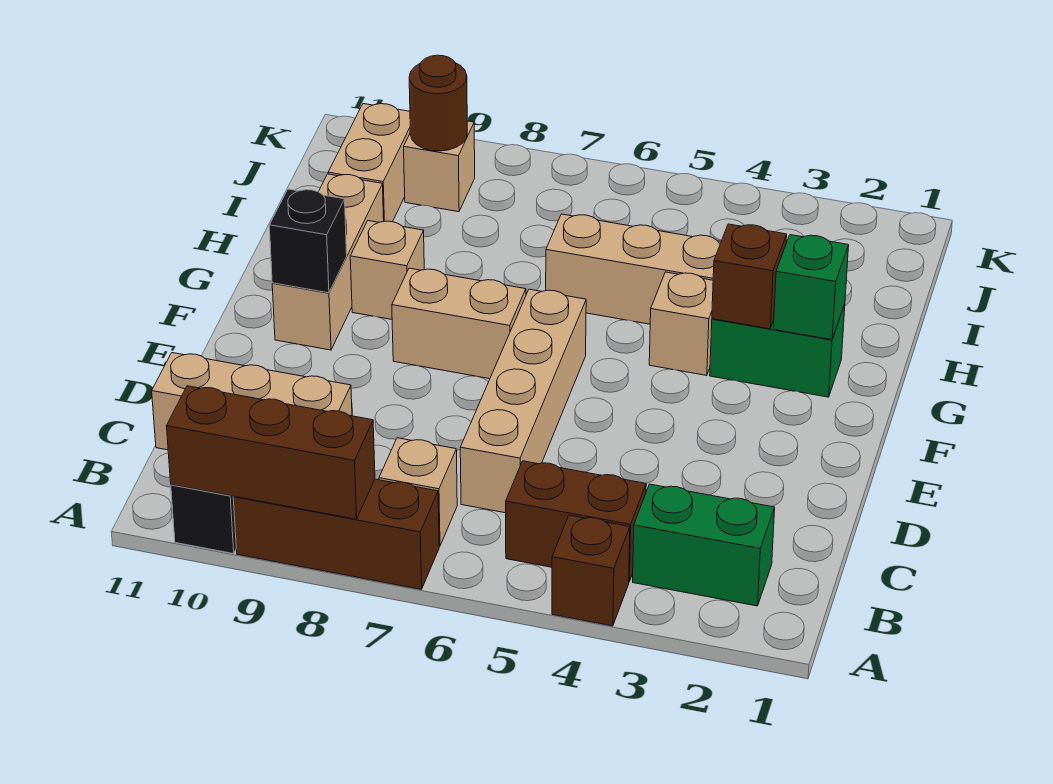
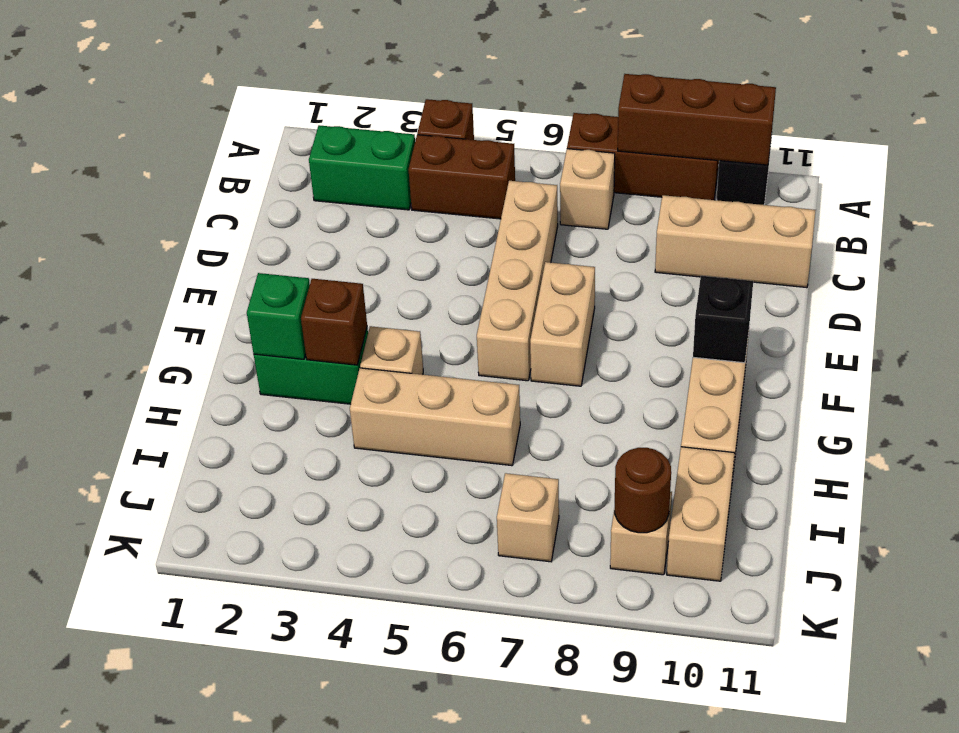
tan 1x2 brick [392,268,526,379] -> tan 1x2 brick turned to [530,262,595,386]
tan 1x1 brick [350,221,424,319] -> tan 1x1 brick moved to [497,473,559,562]

